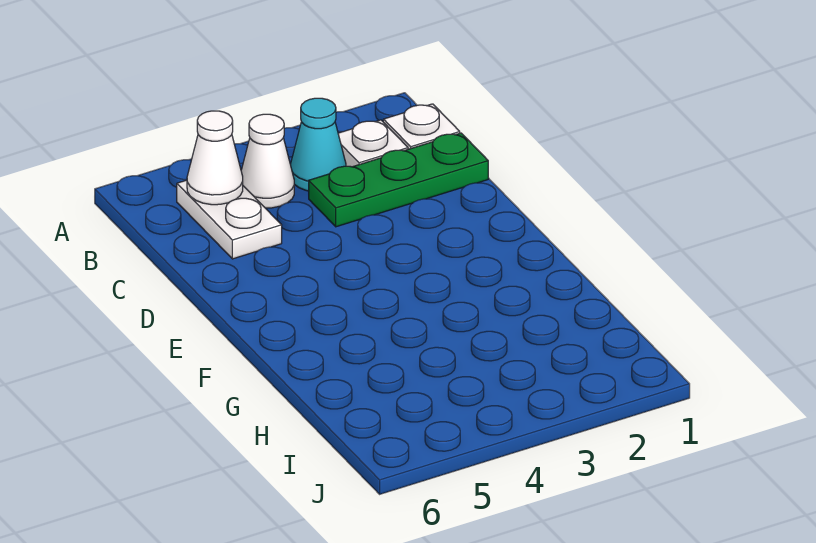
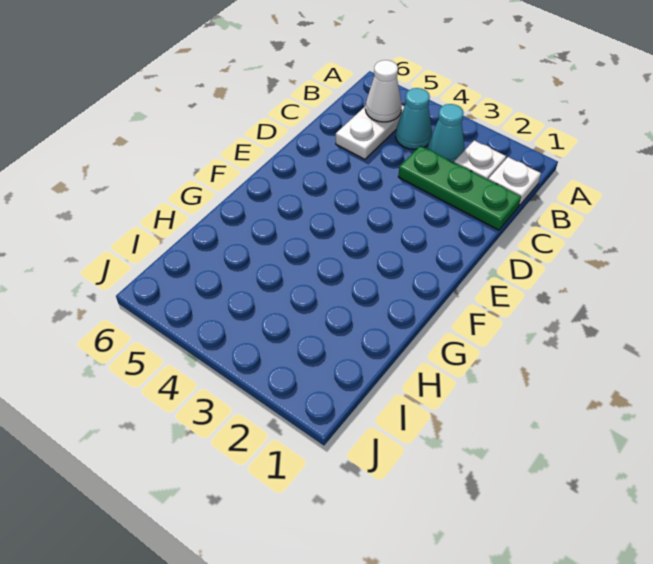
white 1x1 cone [241,114,294,208] -> cyan 1x1 cone [396,88,432,149]

